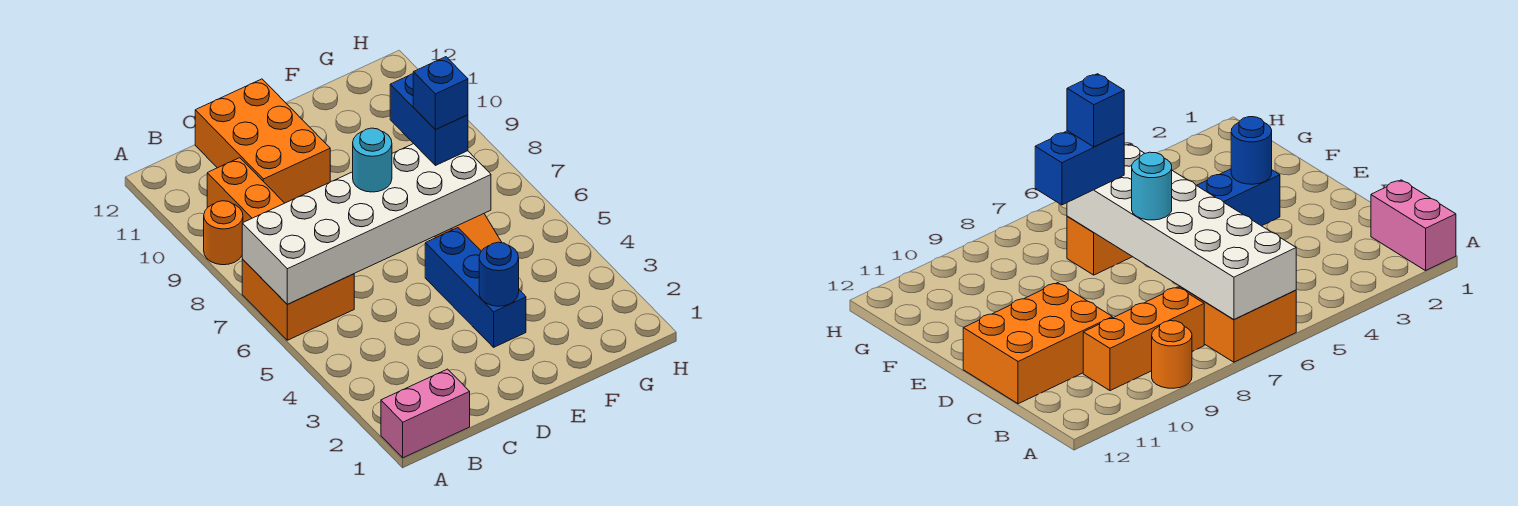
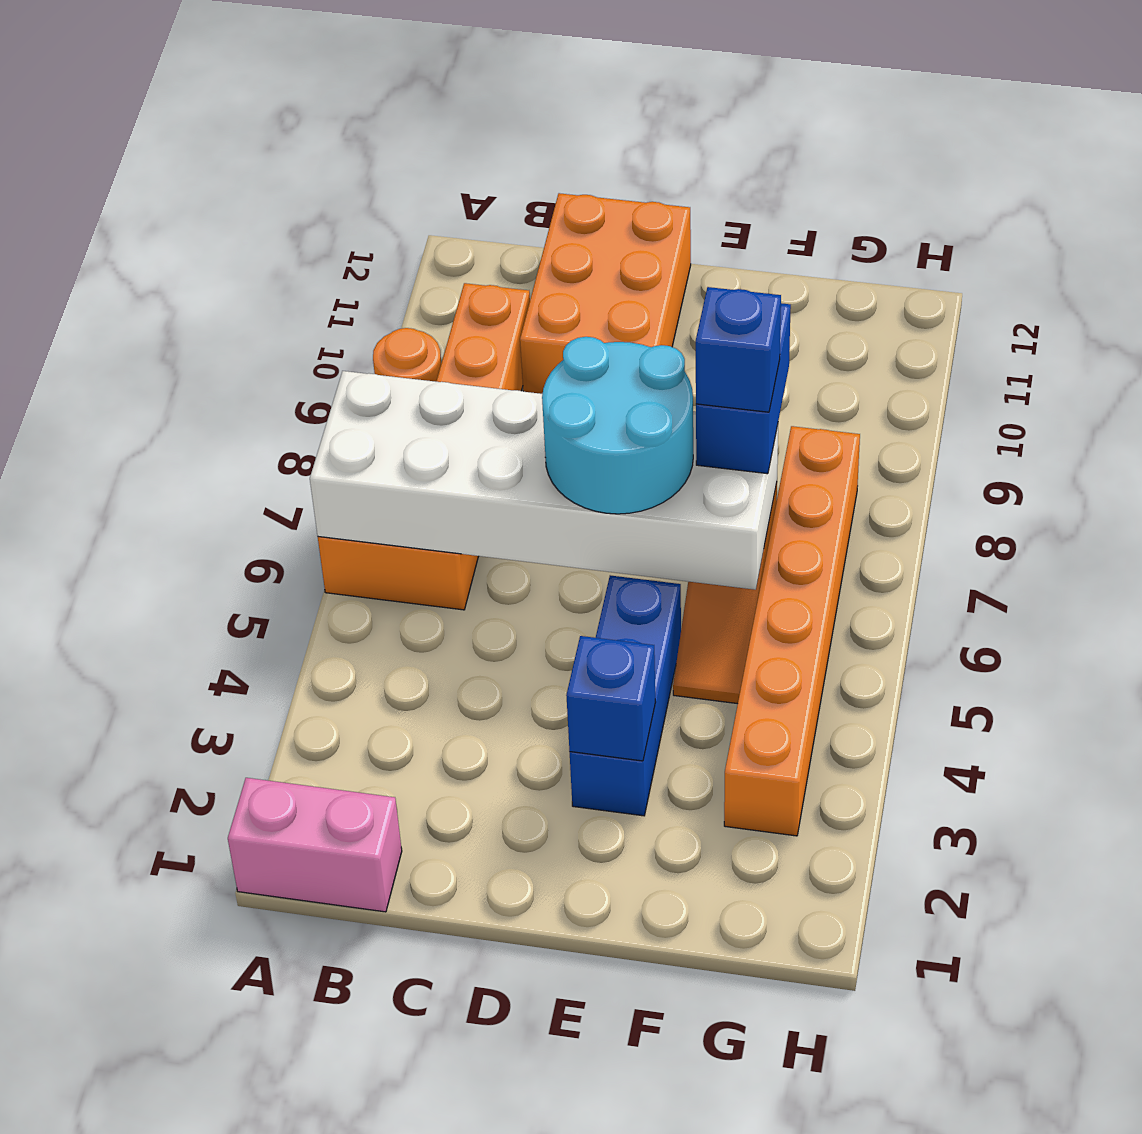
cyan 1x1 round brick [353,128,392,192] -> cyan 2x2 round brick [542,337,693,514]
blue 1x1 round brick [479,242,519,306] -> blue 1x1 brick [566,636,655,761]
none -> orange 1x6 brick [724,426,860,836]

